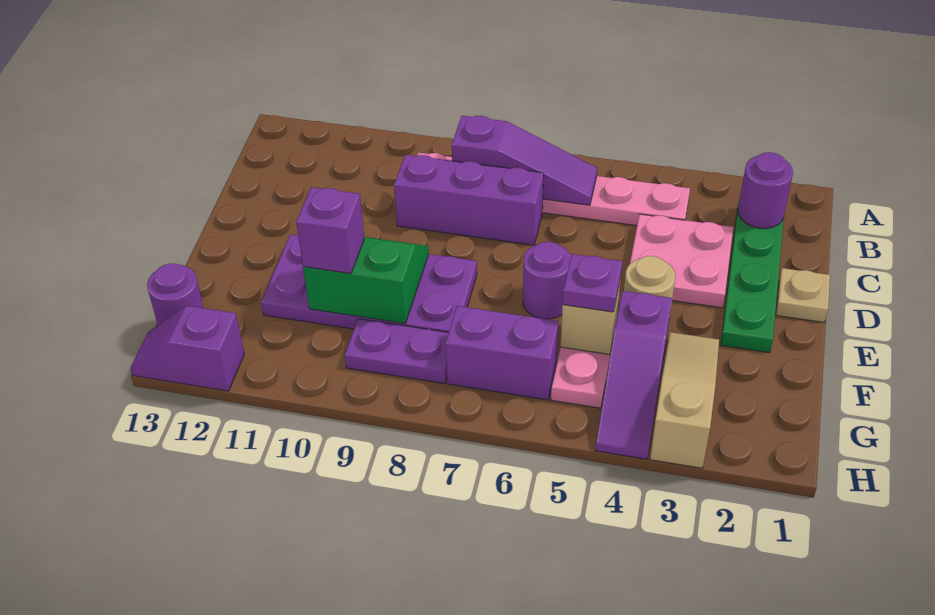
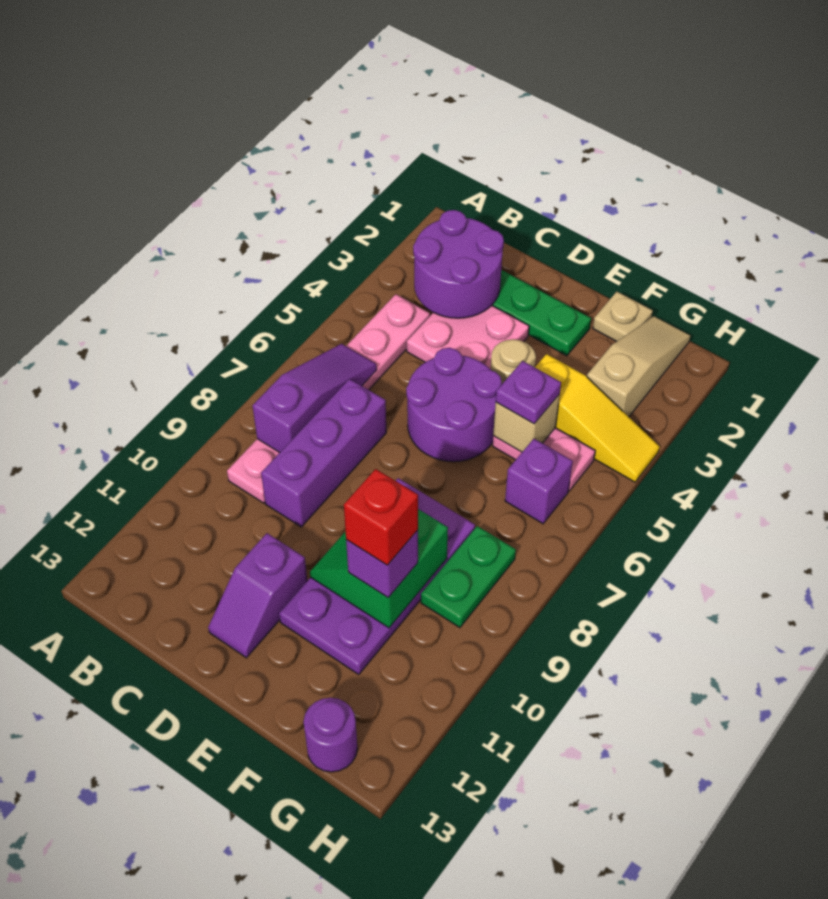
purple 1x1 round brick [738,152,793,228] -> purple 2x2 round brick [413,210,504,318]
tan 1x1 plate [776,268,830,322] -> tan 1x1 plate moved to [593,292,653,342]
purple 1x1 round brick [523,242,571,319] -> purple 2x2 round brick [406,348,502,462]
tan 1x3 slope [650,332,719,468] -> tan 1x3 slope turned to [587,316,690,417]
purple 1x3 slope [595,291,672,459] -> yellow 1x3 slope [535,354,660,482]
none -> red 1x1 brick [344,469,418,565]
purple 1x2 brick [446,306,559,400] -> purple 1x1 brick [505,439,573,524]
purple 1x2 plate [345,319,449,384] -> green 1x2 plate [421,526,516,628]
purple 1x2 slope [130,306,244,391] -> purple 1x2 slope moved to [208,533,307,658]

